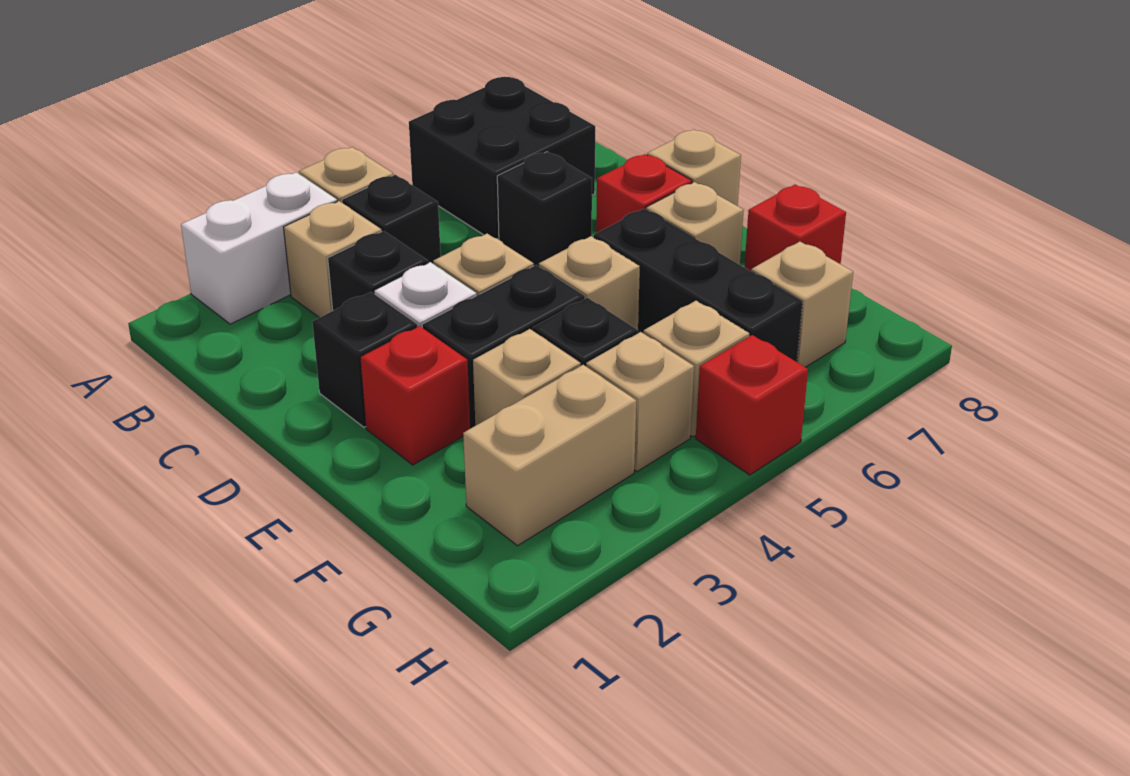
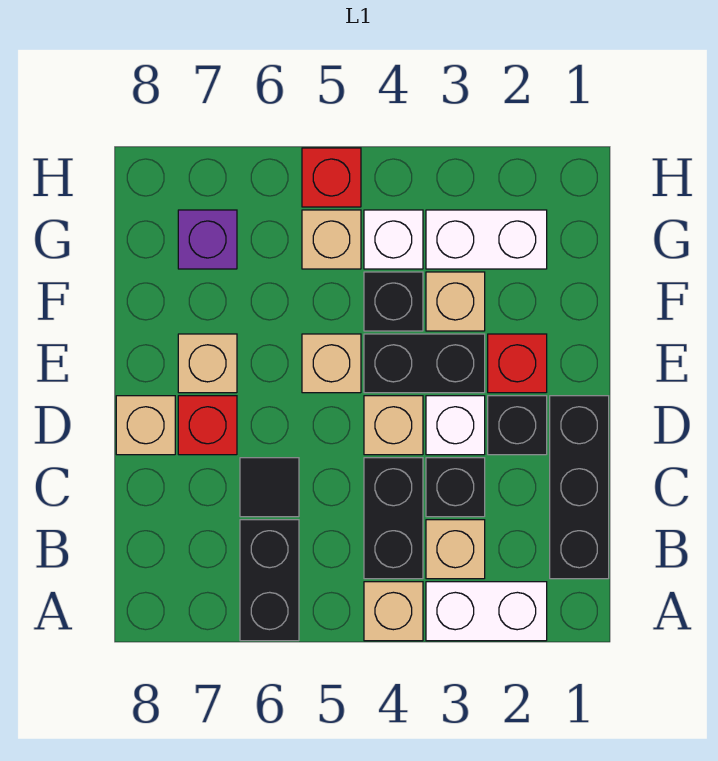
black 2x2 brick [409,77,595,239] -> black 1x2 brick [240,520,299,641]
black 1x1 brick [342,175,441,263] -> black 1x2 brick [364,458,423,579]
black 1x1 brick [497,152,592,266] -> black 1x1 tile [240,458,299,517]
black 1x3 brick [594,209,802,362] -> black 1x3 brick moved to [550,396,609,579]
red 1x1 brick [744,185,846,271] -> none
tan 1x2 brick [463,365,636,546] -> white 1x2 brick [426,210,547,269]
tan 1x1 brick [586,332,694,472] -> white 1x1 brick [364,210,423,269]
tan 1x1 brick [751,241,853,367] -> purple 1x1 brick [178,210,237,269]

